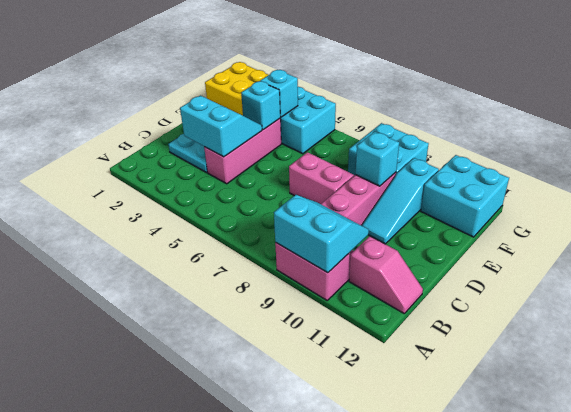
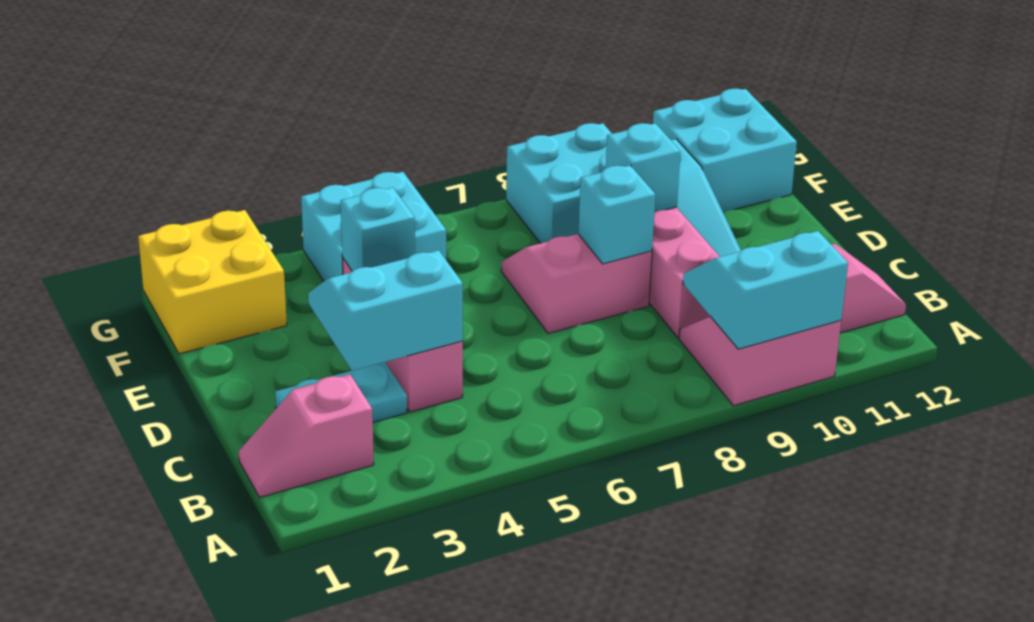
none -> pink 1x2 slope [239,374,374,497]
cyan 1x1 brick [261,70,298,117] -> cyan 1x1 brick moved to [578,165,656,264]

